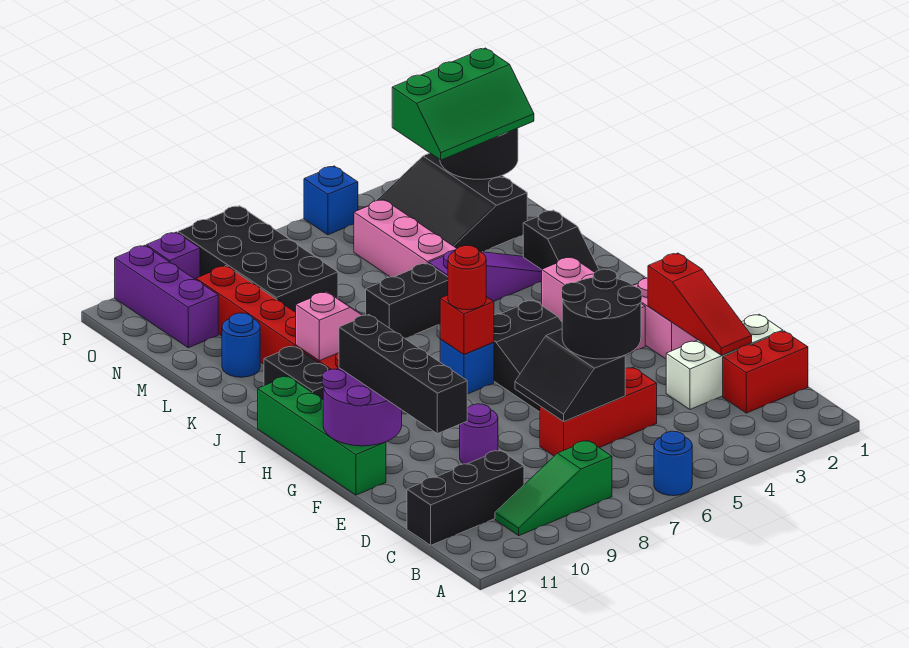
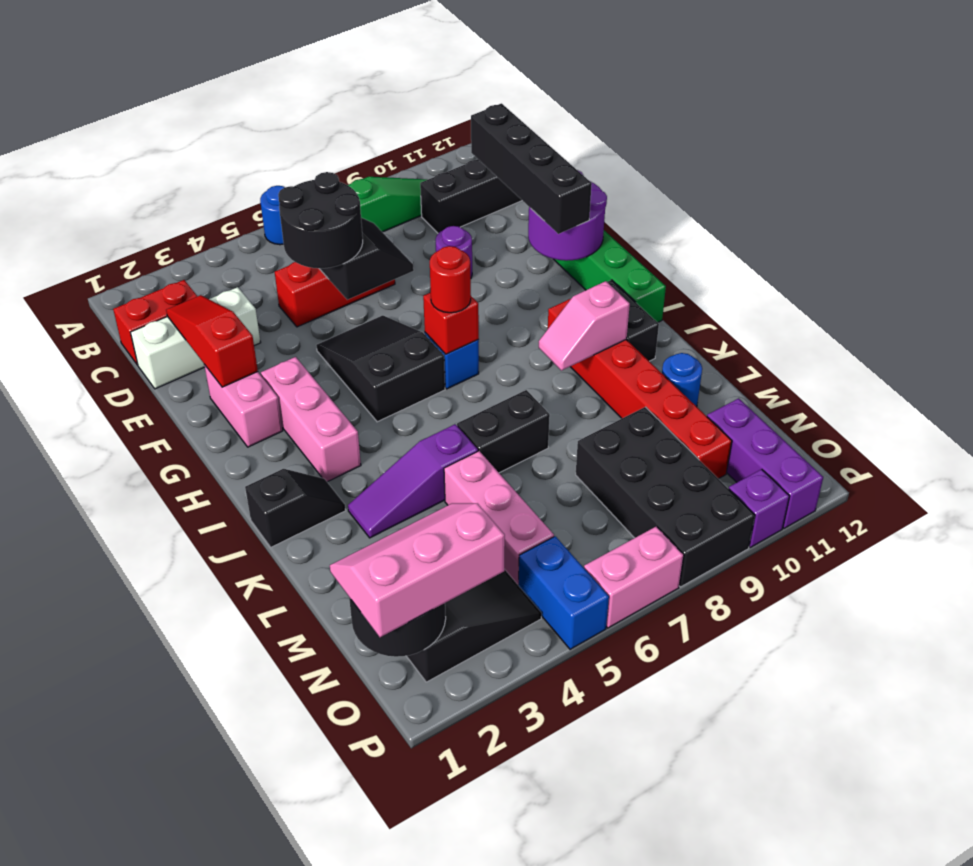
black 1x2 slope [523,210,599,272] -> black 1x2 slope turned to [245,469,346,547]
green 2x3 slope [392,48,534,160] -> pink 2x3 slope [330,503,505,637]
blue 1x1 brick [304,166,358,235] -> blue 1x2 brick [518,536,609,649]
none -> pink 1x2 brick [584,526,684,628]

